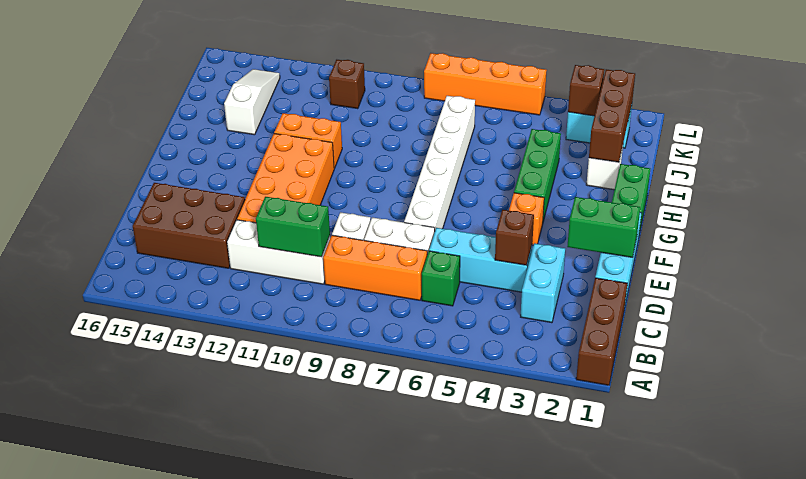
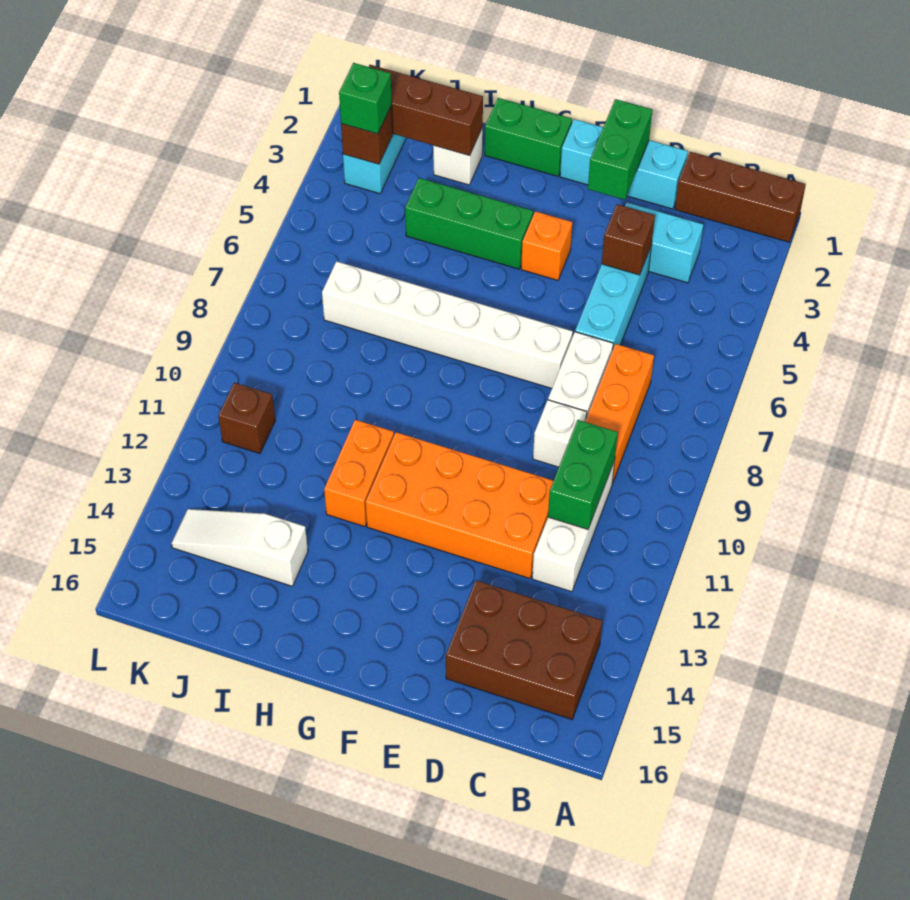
green 1x1 brick [422,251,460,306] -> green 1x1 brick moved to [339,63,392,134]
brown 2x3 brick [133,183,245,268] -> brown 2x3 brick turned to [446,580,602,719]
orange 1x4 brick [424,53,547,115] -> none

